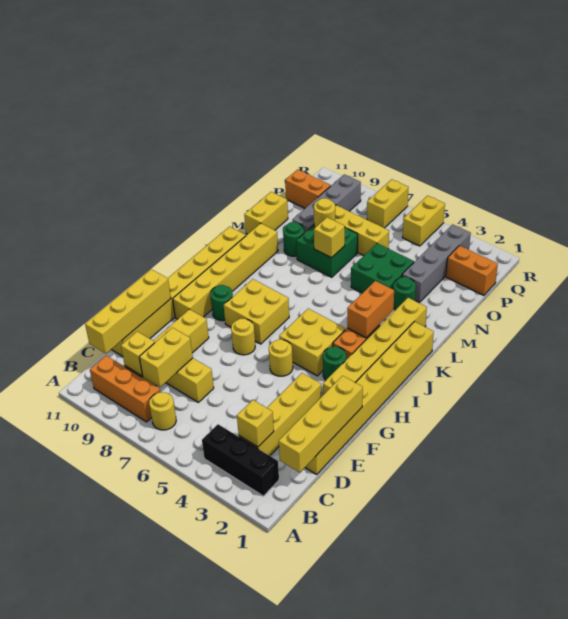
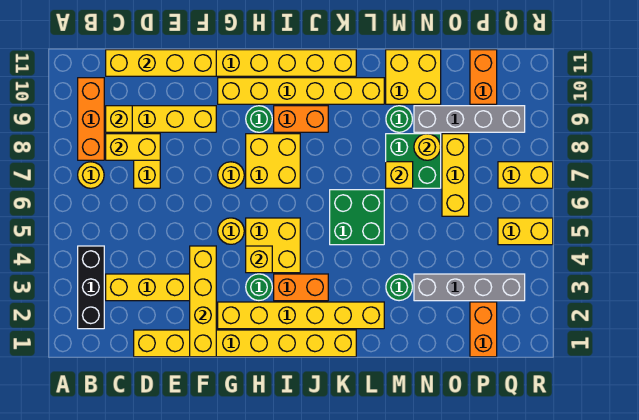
yellow 1x4 brick [279,376,363,473] -> yellow 1x4 brick turned to [190,246,216,357]
yellow 1x1 brick [237,400,274,447] -> yellow 1x1 brick moved to [246,246,272,273]
orange 1x2 brick [347,281,394,338] -> orange 1x2 brick moved to [274,106,328,132]
green 2x2 brick [351,243,414,293] -> green 2x2 brick moved to [330,190,384,245]
yellow 1x2 brick [244,192,288,234] -> yellow 2x2 brick [386,50,441,104]

